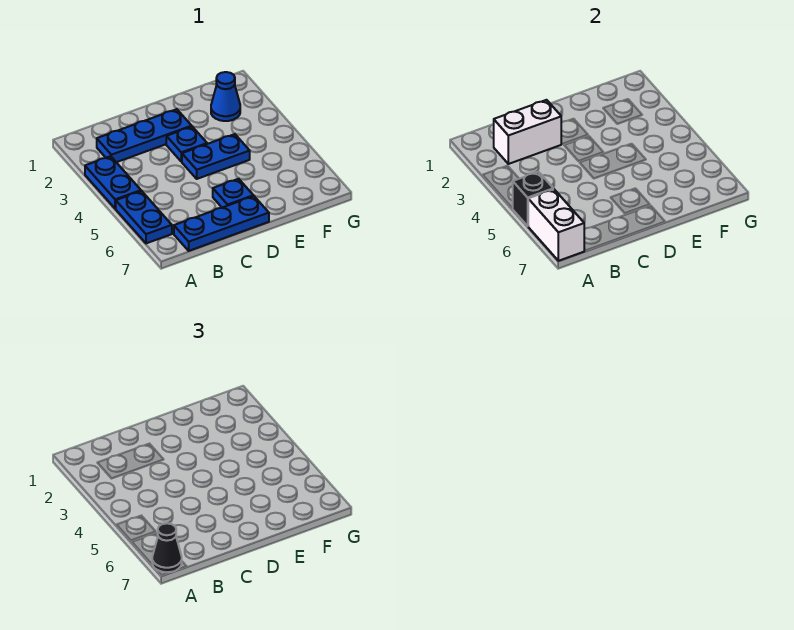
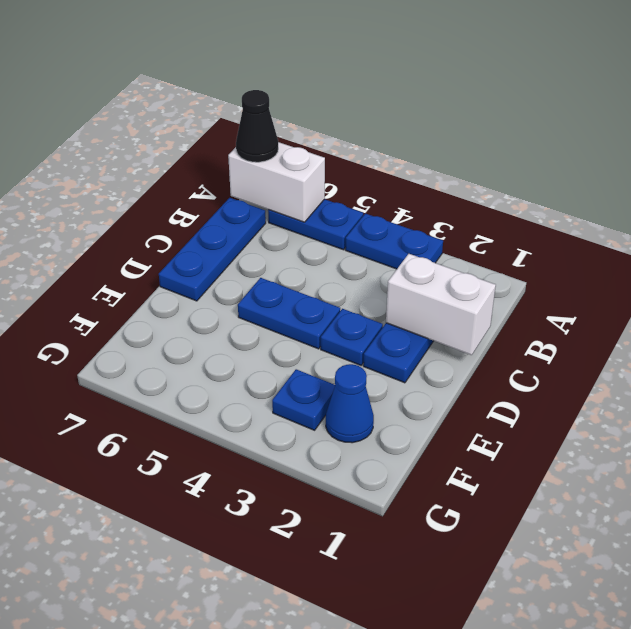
black 1x1 brick [513,172,553,226] -> none
white 1x2 brick [494,100,561,164] -> white 1x2 brick turned to [386,254,496,355]
blue 1x2 plate [182,134,250,179] -> blue 1x2 plate turned to [238,278,340,349]
blue 1x1 plate [213,179,253,208] -> blue 1x1 plate moved to [272,369,335,430]

